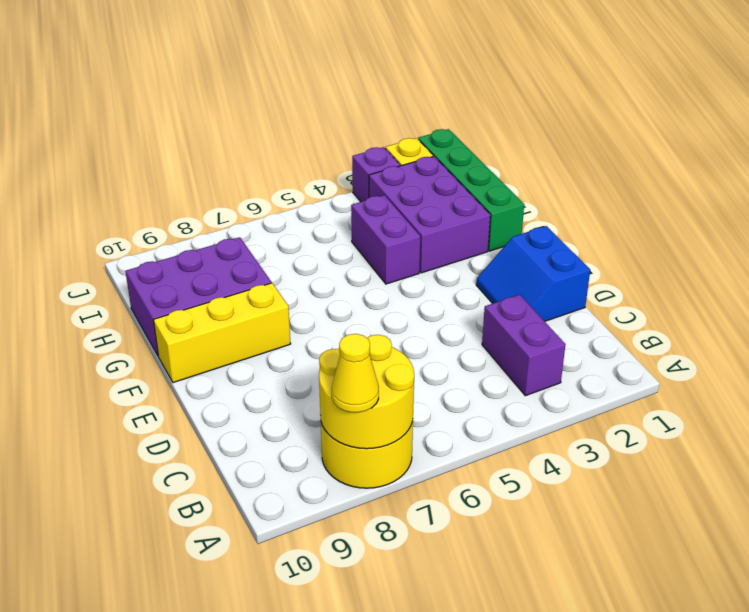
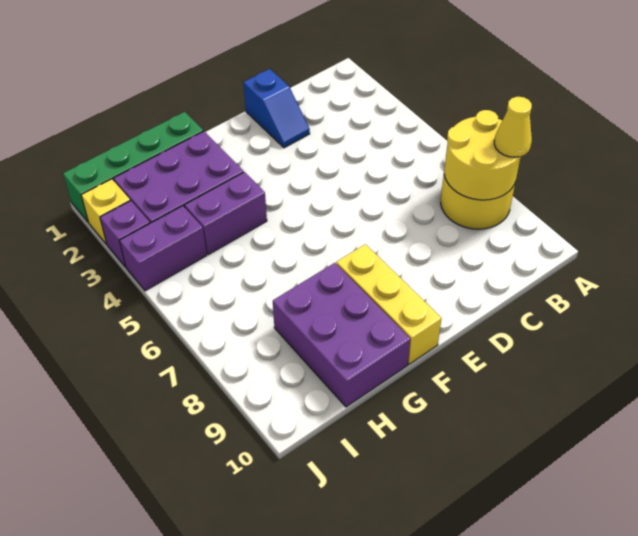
purple 1x2 brick [482,295,565,396] -> purple 1x2 brick moved to [120,206,207,291]
blue 2x2 slope [476,226,590,321] -> blue 1x2 slope [243,69,310,148]

